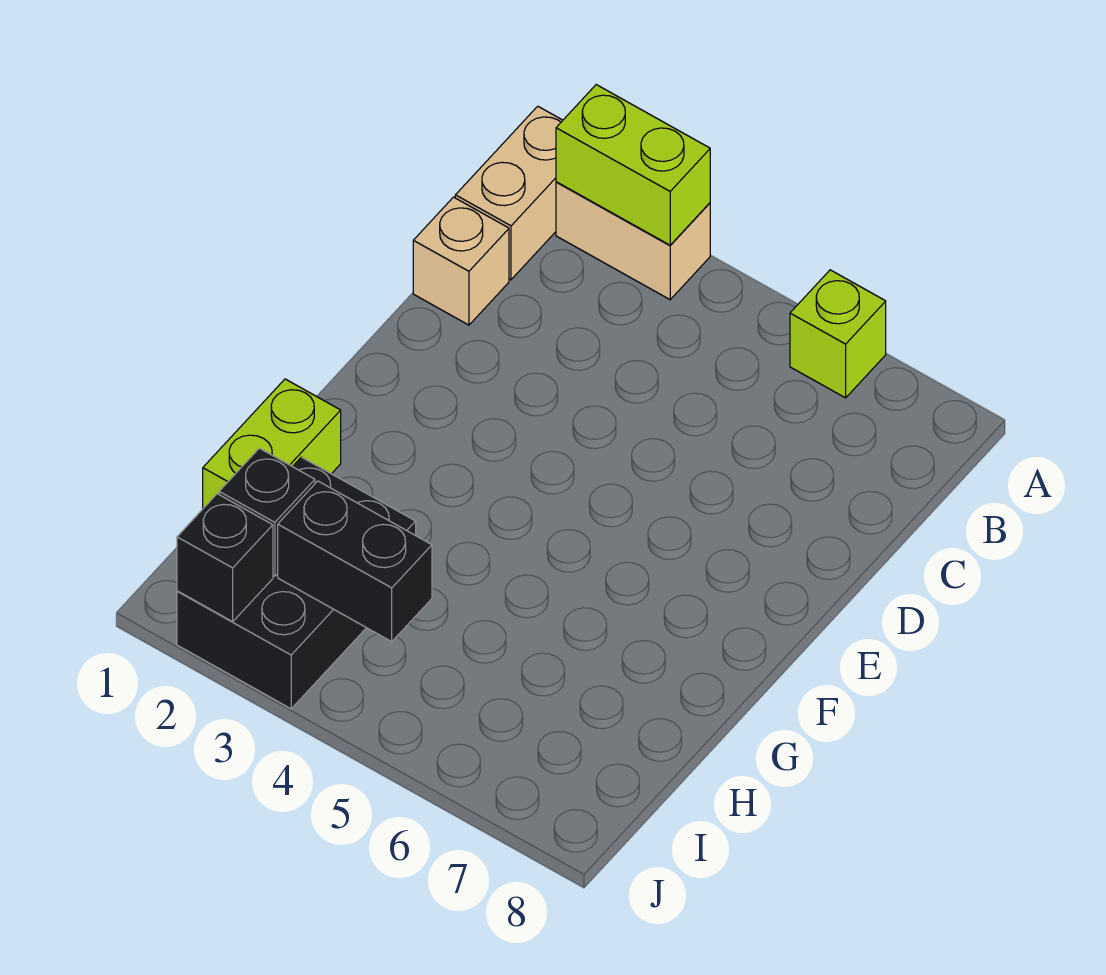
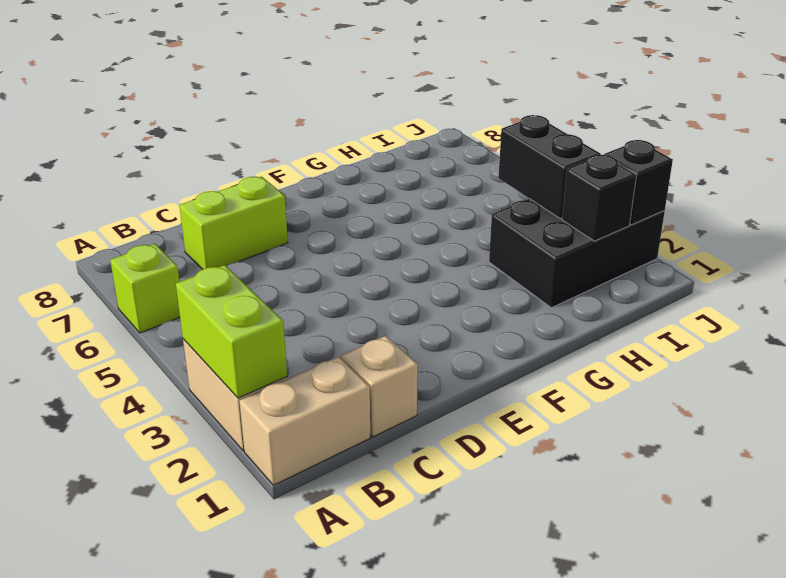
lime 1x2 brick [203,379,341,508] -> lime 1x2 brick moved to [179,177,288,269]

